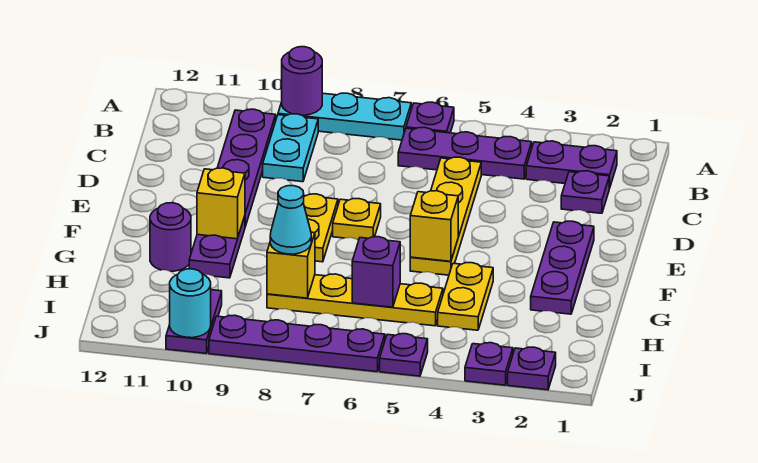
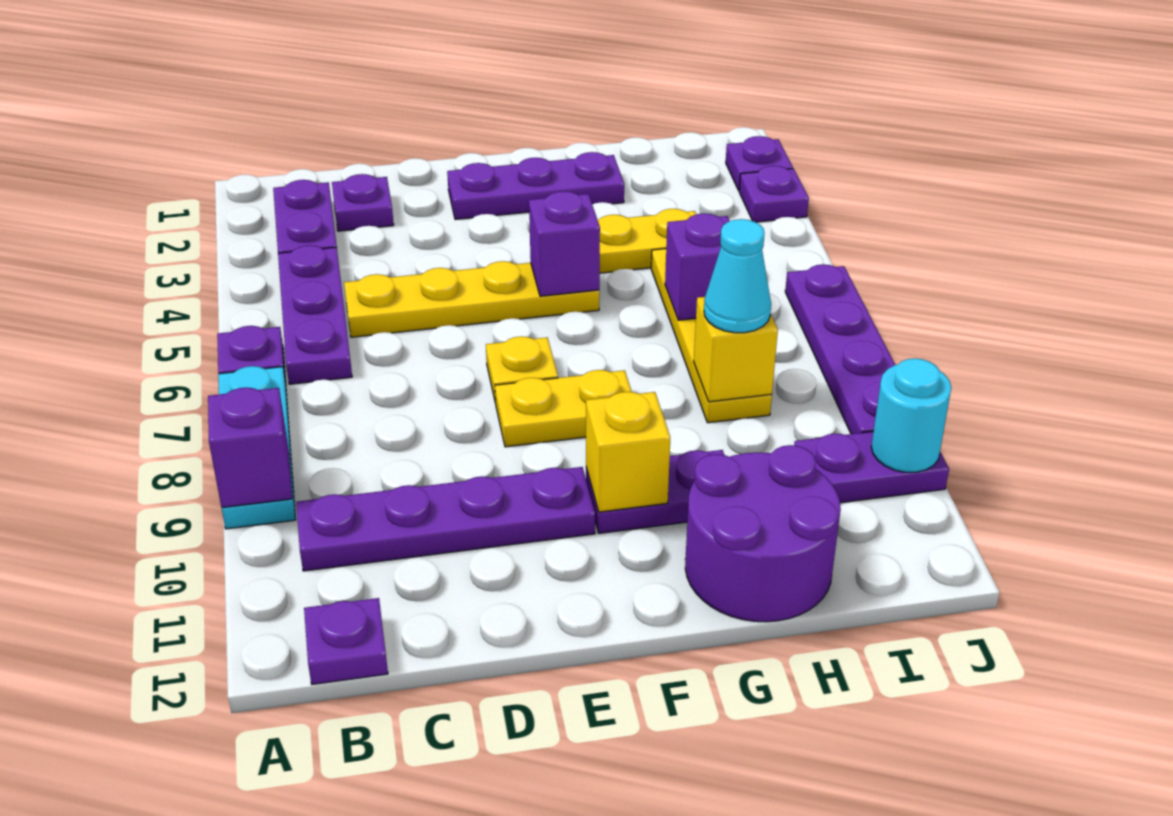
purple 1x1 round brick [282,47,322,115] -> purple 1x1 brick [208,388,292,508]
cyan 1x2 plate [263,114,318,182] -> none
yellow 1x1 brick [410,191,458,261] -> purple 1x1 brick [529,191,600,296]
purple 1x1 round brick [150,203,191,271] -> purple 2x2 round brick [685,445,841,622]
purple 1x1 plate [380,334,428,376] -> purple 1x1 plate moved to [304,598,388,684]

